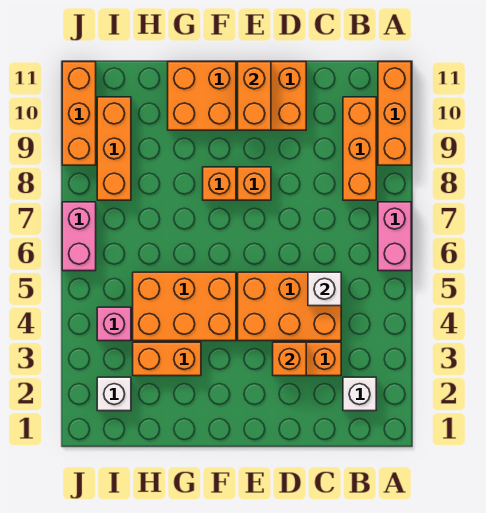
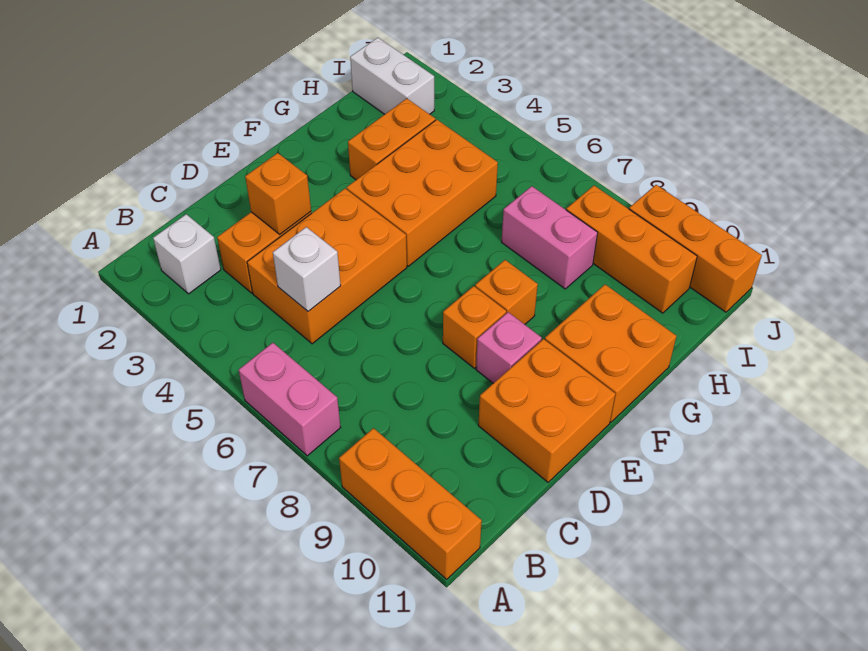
orange 1x3 brick [343,97,376,200] -> none
orange 1x2 brick [238,62,271,130] -> none
white 1x1 brick [97,377,131,411] -> white 1x2 brick [350,38,434,114]
pink 1x1 brick [97,307,131,341] -> pink 1x1 brick moved to [476,312,542,383]
pink 1x2 brick [62,202,96,271] -> pink 1x2 brick moved to [502,186,598,289]

